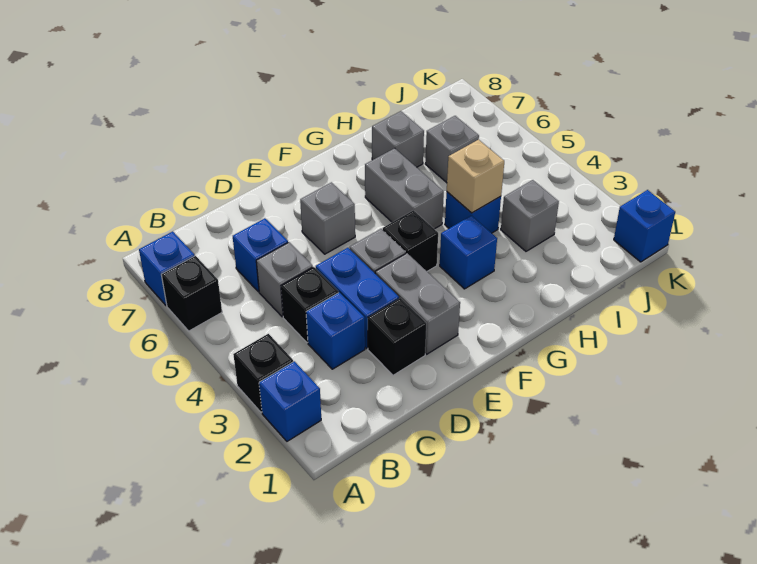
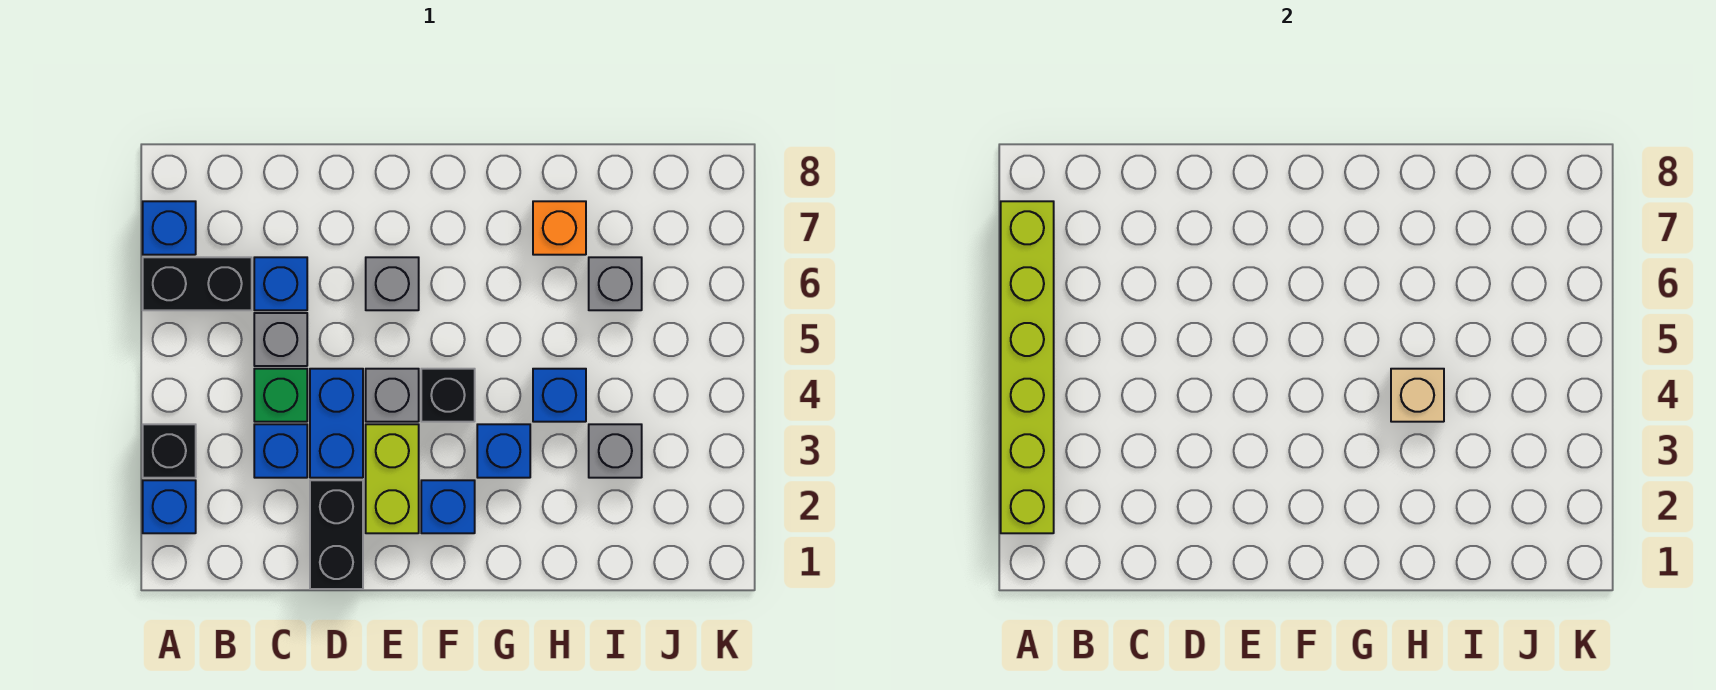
none -> lime 1x6 brick [1001,201,1054,533]
black 1x1 brick [161,256,222,331] -> black 1x2 brick [143,257,252,310]
black 1x1 brick [281,267,338,343] -> green 1x1 brick [254,369,307,422]
black 1x1 brick [368,298,426,375] -> black 1x2 brick [310,480,363,589]
grey 1x2 brick [375,253,460,354] -> lime 1x2 brick [366,424,419,533]
grey 1x2 brick [365,148,444,229] -> none
grey 1x1 brick [372,111,424,167] -> orange 1x1 brick [533,201,586,255]
blue 1x1 brick [614,190,675,262] -> blue 1x1 brick moved to [421,480,475,533]

